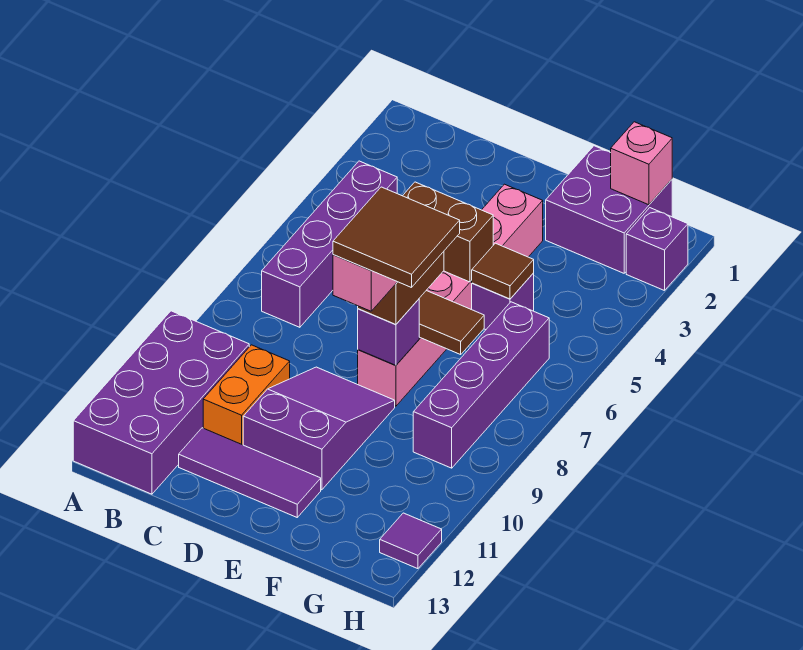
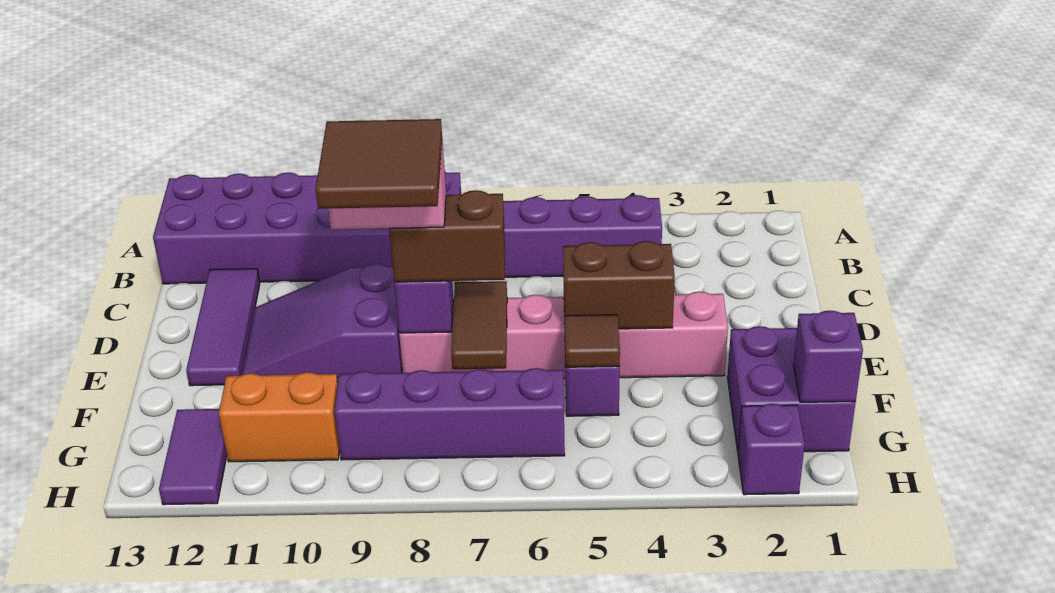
purple 2x4 brick [73,311,249,494] -> purple 2x6 brick [153,172,461,284]
orange 1x2 brick [203,345,290,445] -> orange 1x2 brick moved to [219,372,340,462]
brown 1x2 brick [403,182,493,282] -> brown 1x2 brick turned to [563,241,675,329]
purple 2x3 slope [243,367,395,490] -> purple 2x3 slope turned to [242,264,403,382]
pink 1x1 brick [611,122,672,205] -> purple 1x1 brick [793,311,863,402]
purple 1x1 tile [380,513,442,569] -> purple 1x2 tile [159,409,227,505]

